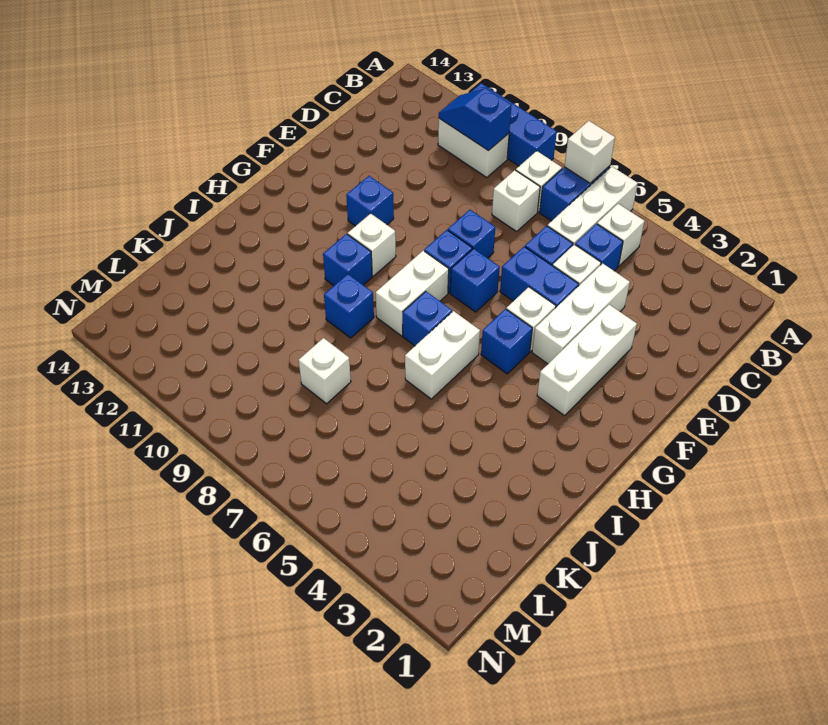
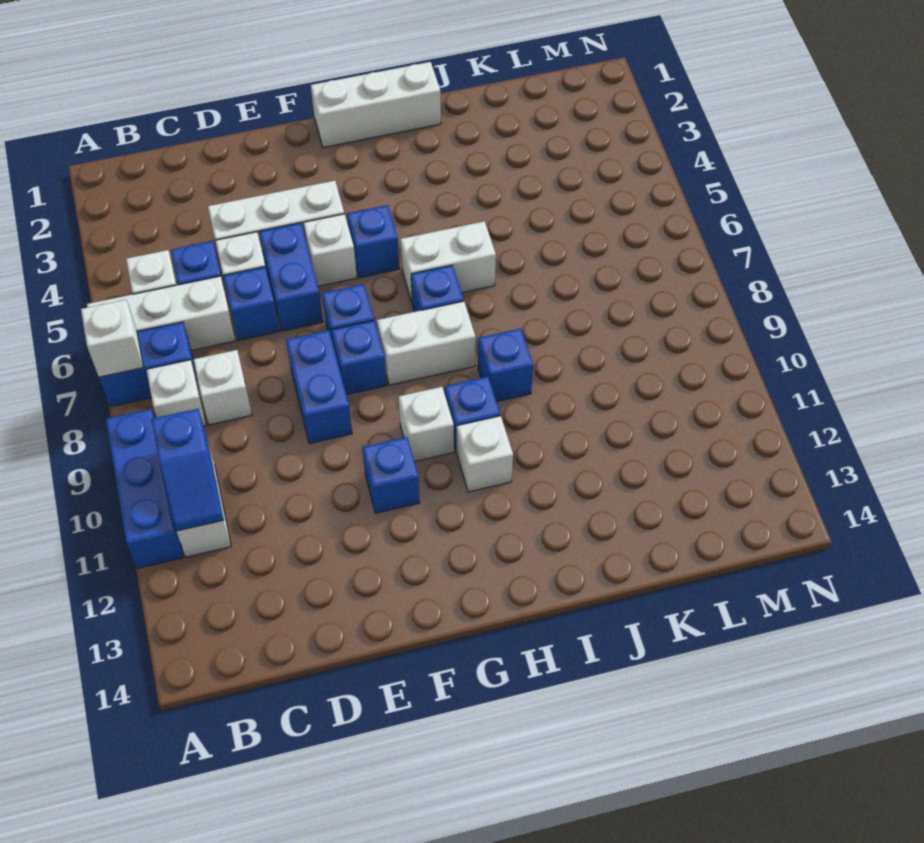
white 1x3 brick [537,305,637,416] -> white 1x3 brick moved to [311,62,441,148]
blue 1x1 brick [448,210,495,258] -> blue 1x2 brick [286,330,352,443]
white 1x1 brick [299,338,351,404] -> white 1x1 brick moved to [457,416,513,492]

